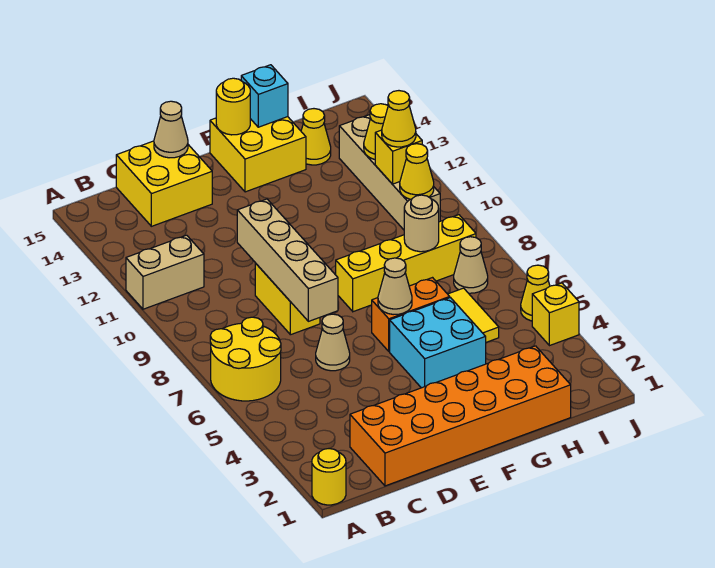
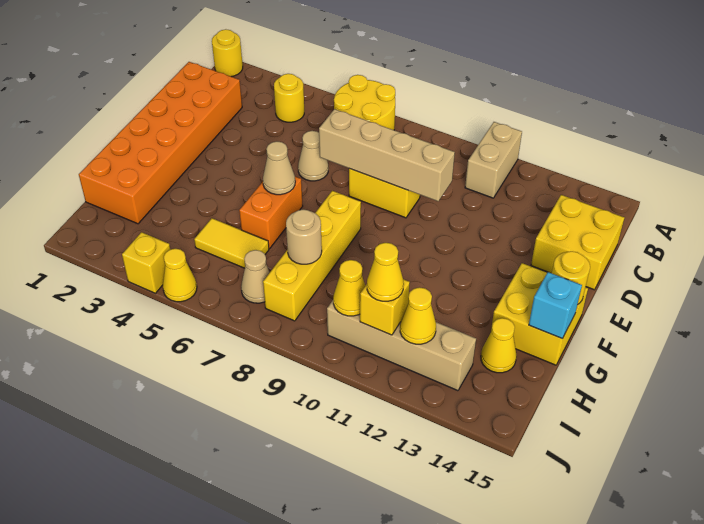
none -> yellow 1x1 round brick [274,74,304,122]
tan 1x1 cone [154,101,188,158] -> none
cyan 2x2 brick [390,298,486,388] -> none

